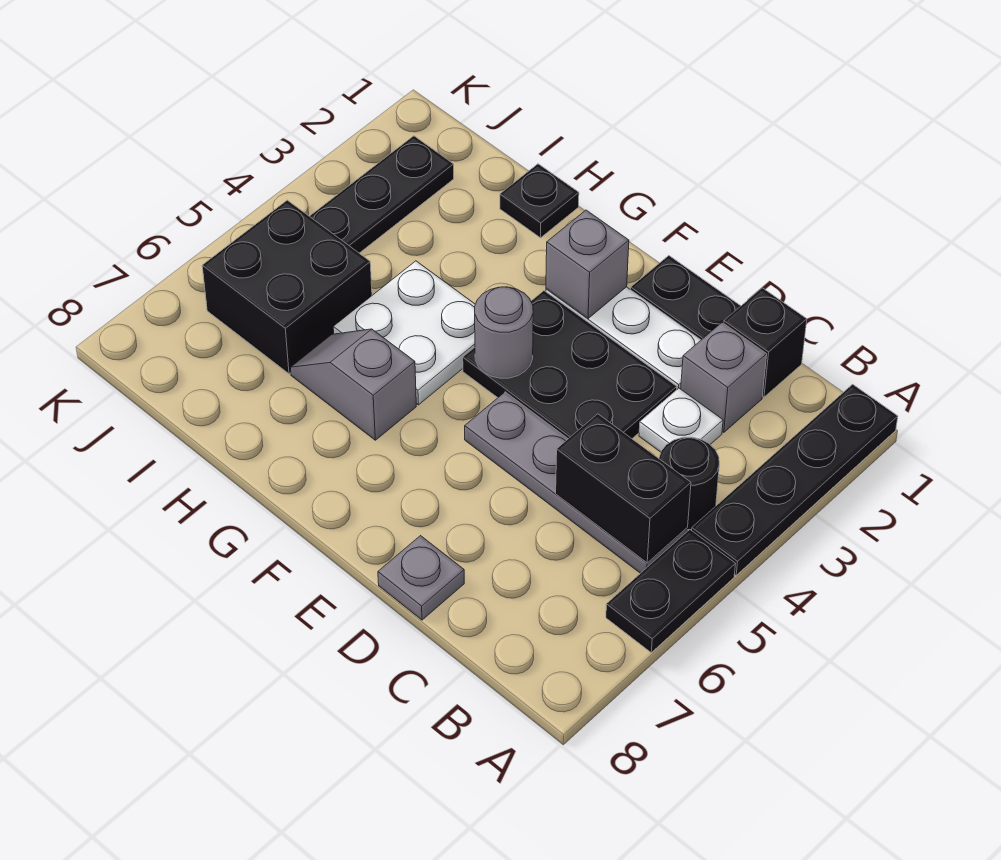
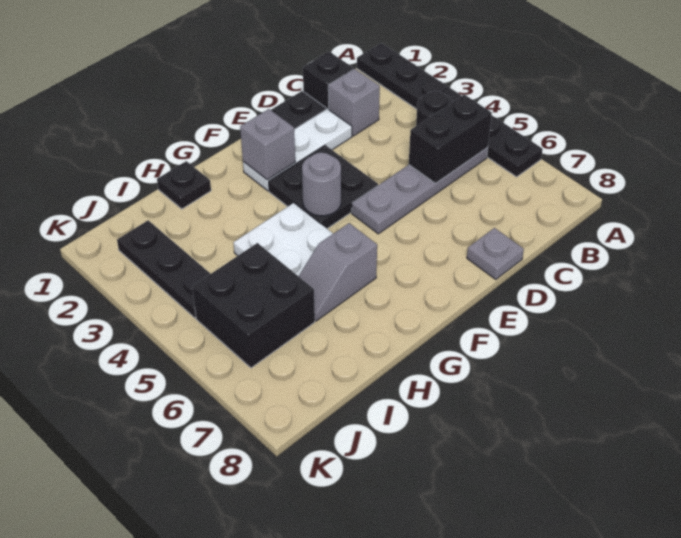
white 1x1 plate [639,388,723,452] -> none
black 2x3 plate [463,291,677,439] -> black 2x2 plate [269,145,378,228]

